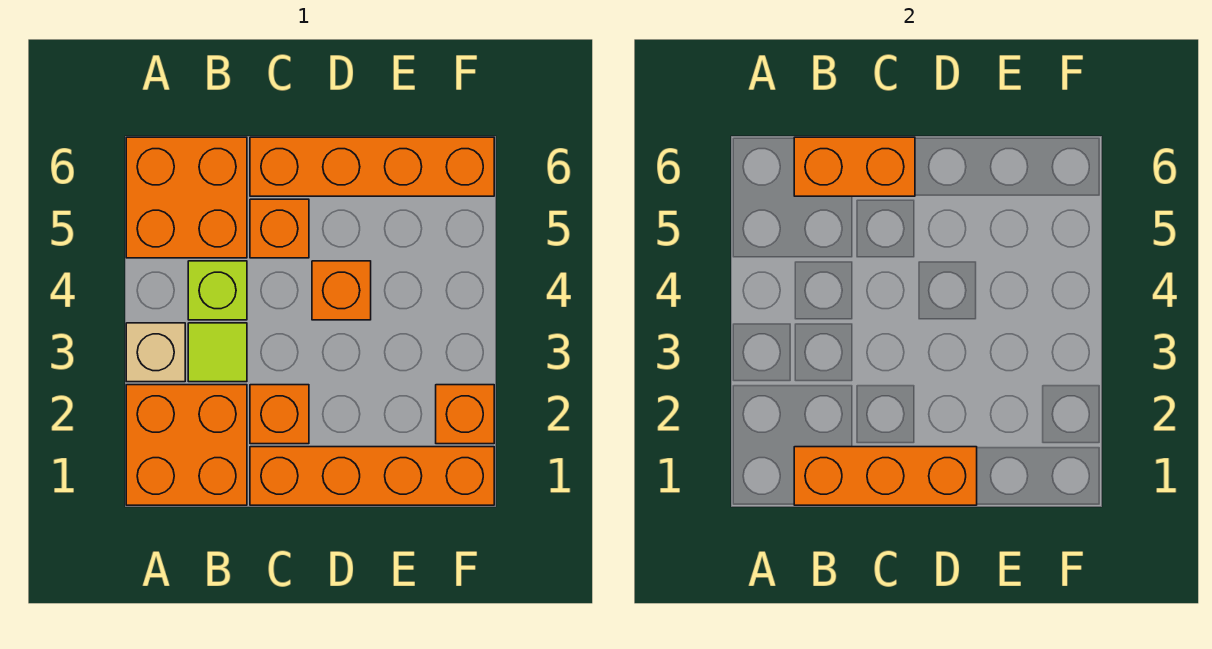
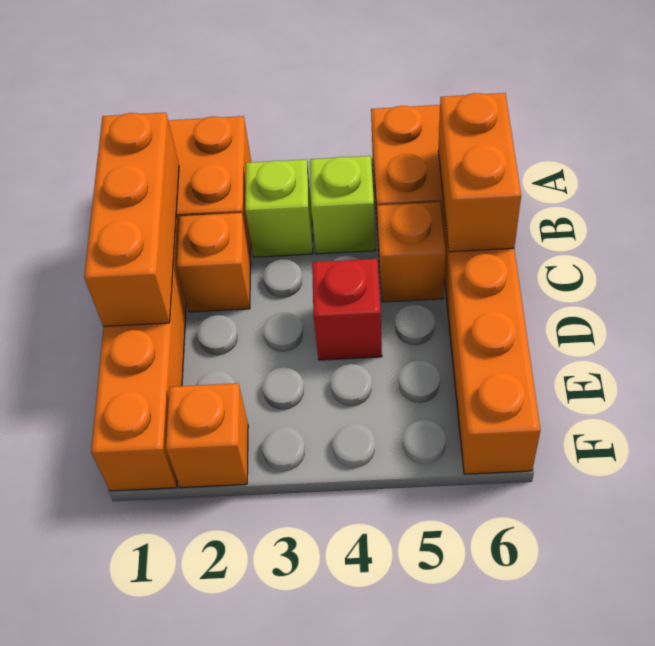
tan 1x1 brick [126,323,185,382] -> none
lime 1x1 tile [188,323,247,382] -> lime 1x1 brick [245,159,313,257]
orange 1x1 brick [312,261,371,320] -> red 1x1 brick [312,259,382,360]

